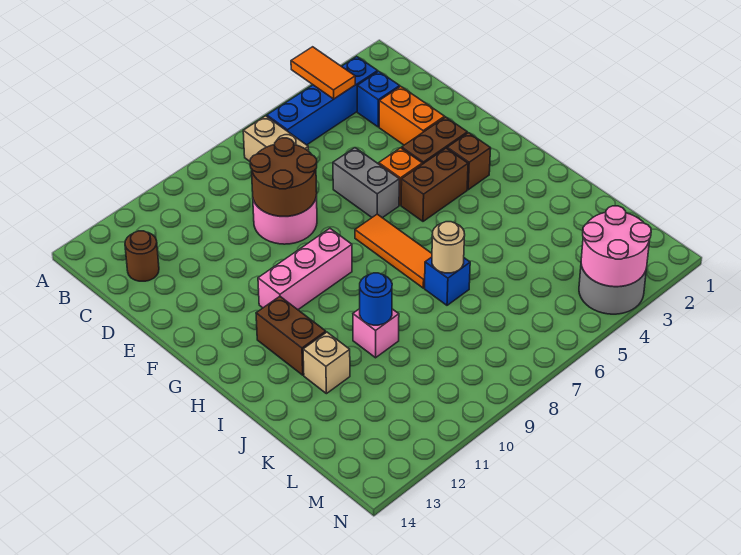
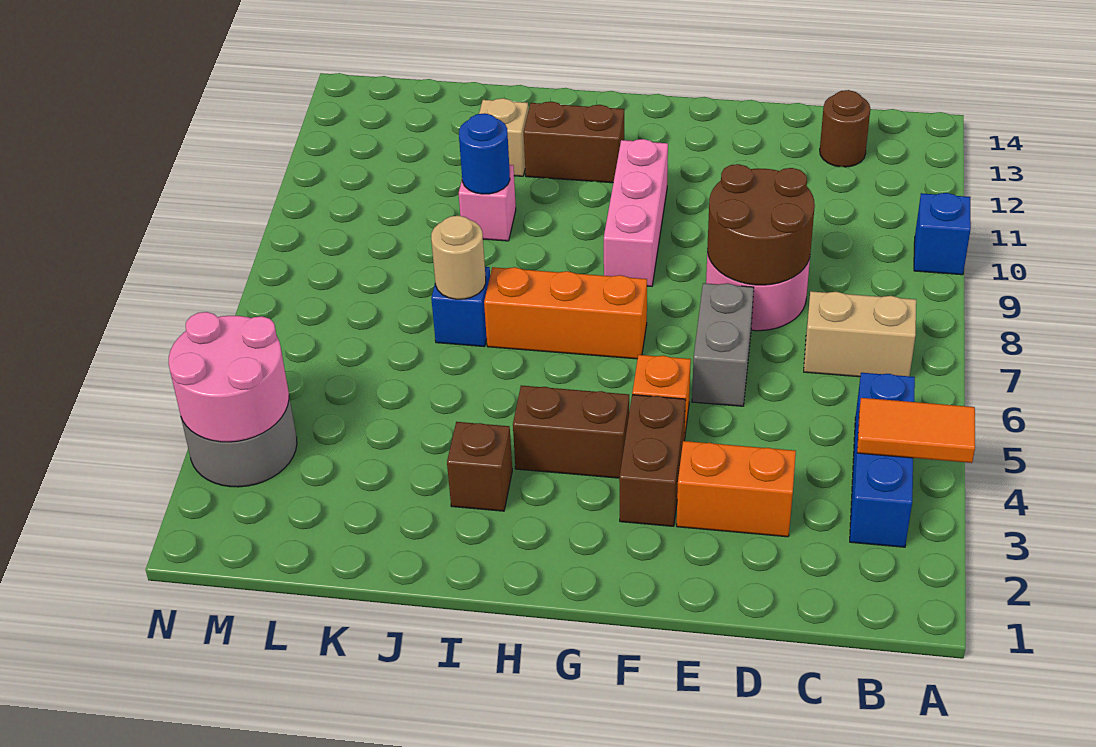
blue 1x4 brick [267,57,378,145] -> blue 1x3 brick [850,373,915,547]
blue 1x1 brick [357,71,400,127] -> blue 1x1 brick moved to [914,193,971,275]
grey 1x2 brick [333,148,399,218] -> grey 1x2 brick turned to [692,283,754,406]
brown 1x1 brick [447,133,491,190] -> brown 1x1 brick moved to [447,422,512,511]
brown 1x2 brick [401,148,468,221] -> brown 1x2 brick turned to [513,386,629,478]
orange 1x3 tile [355,214,432,288] -> orange 1x3 brick [484,267,647,359]

